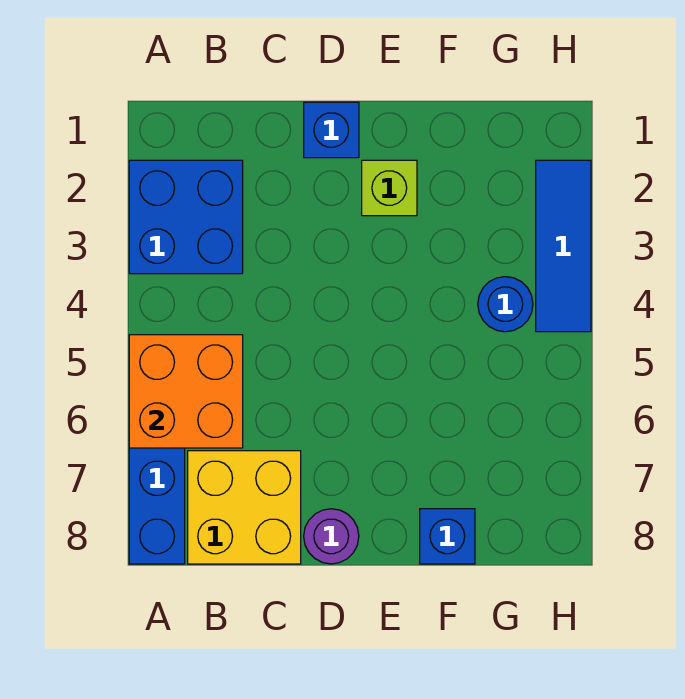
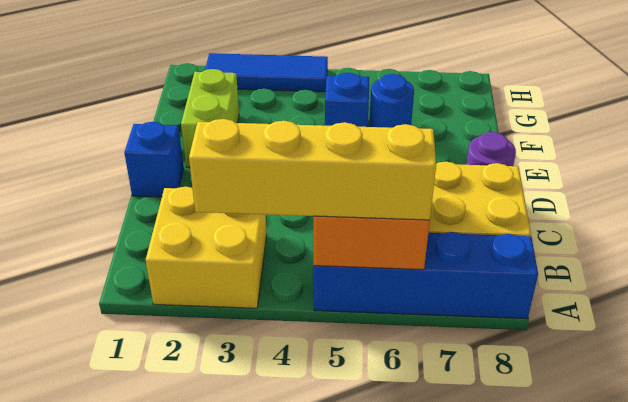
blue 2x2 brick [129,160,243,274] -> yellow 2x2 brick [146,187,267,308]
none -> yellow 1x4 brick [189,119,436,220]
lime 1x1 brick [362,160,417,216] -> lime 1x2 brick [181,69,239,167]
blue 1x1 brick [420,509,475,564] -> blue 1x1 brick moved to [325,73,369,127]
blue 1x1 round brick [478,277,533,332] -> blue 1x1 round brick moved to [369,74,414,128]

